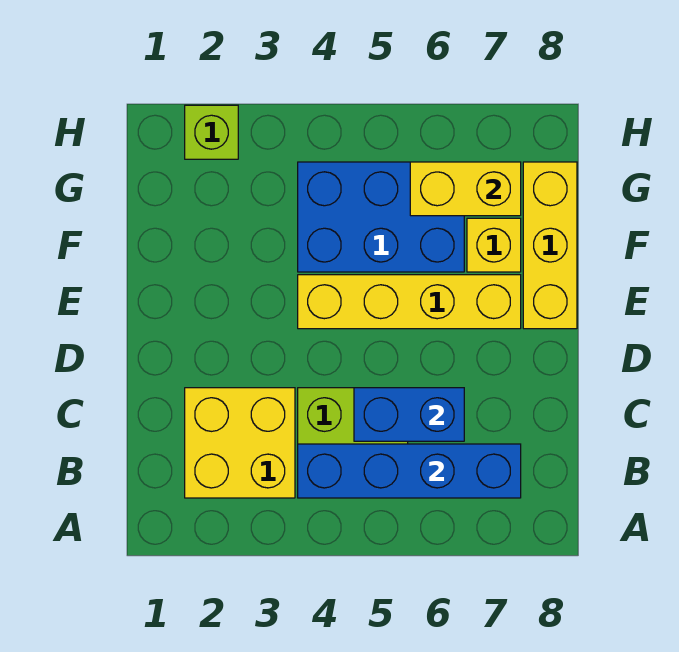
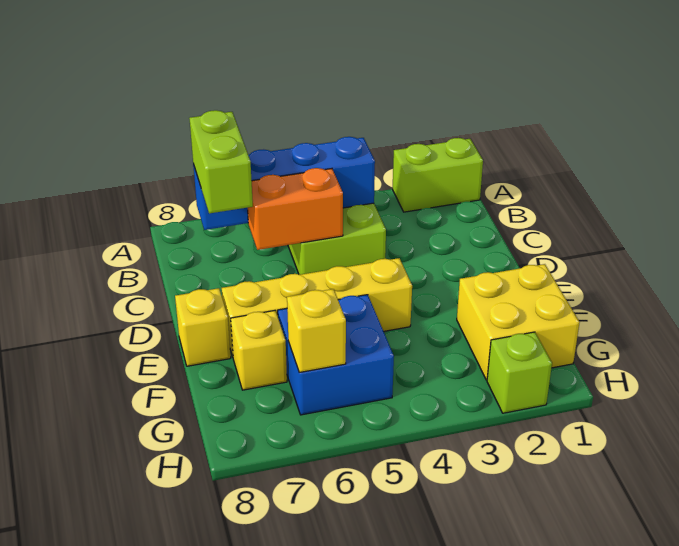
none -> lime 1x2 brick [393,138,483,212]
yellow 2x2 brick [185,388,295,498] -> yellow 2x2 brick moved to [457,264,580,380]
none -> lime 1x2 brick [189,110,253,213]
blue 1x2 brick [354,388,464,441] -> orange 1x2 brick [248,168,343,250]
yellow 1x3 brick [523,162,577,329] -> yellow 1x1 brick [175,288,231,366]
blue 2x3 brick [298,162,464,272] -> blue 2x2 brick [278,295,394,415]
yellow 1x2 brick [410,162,521,216] -> yellow 1x1 brick [287,289,346,372]

